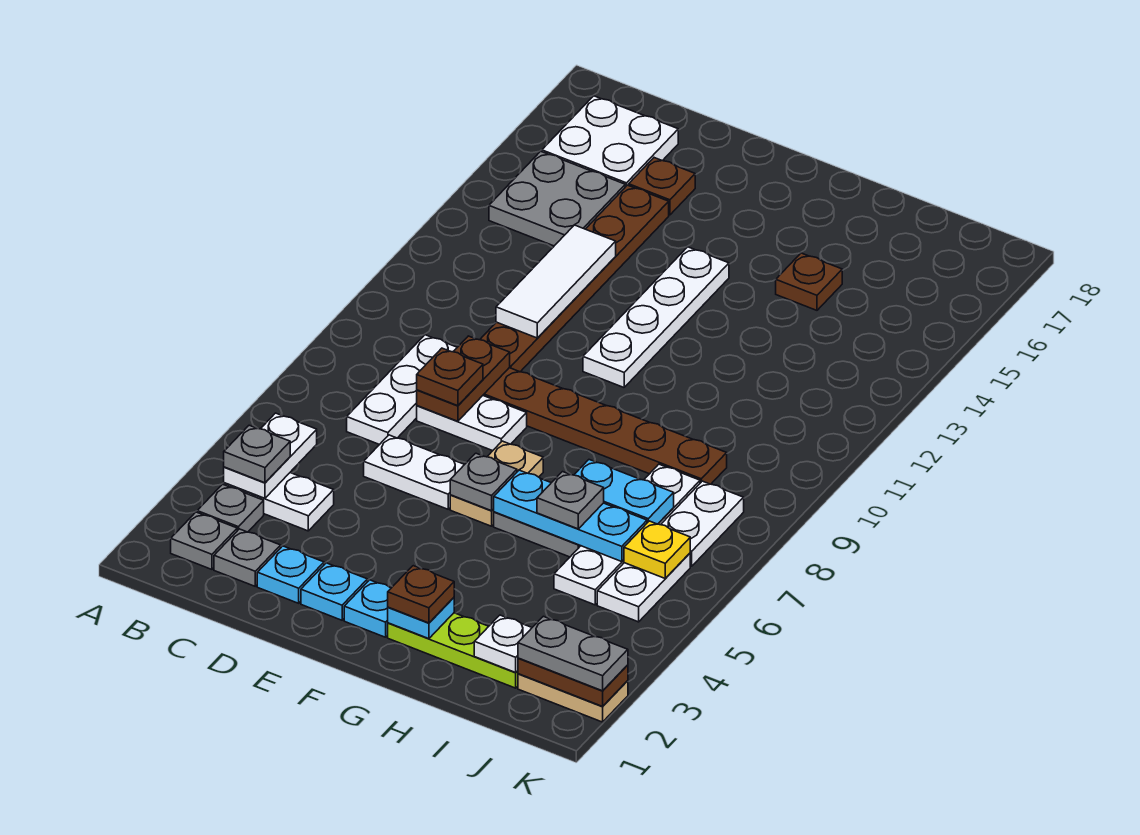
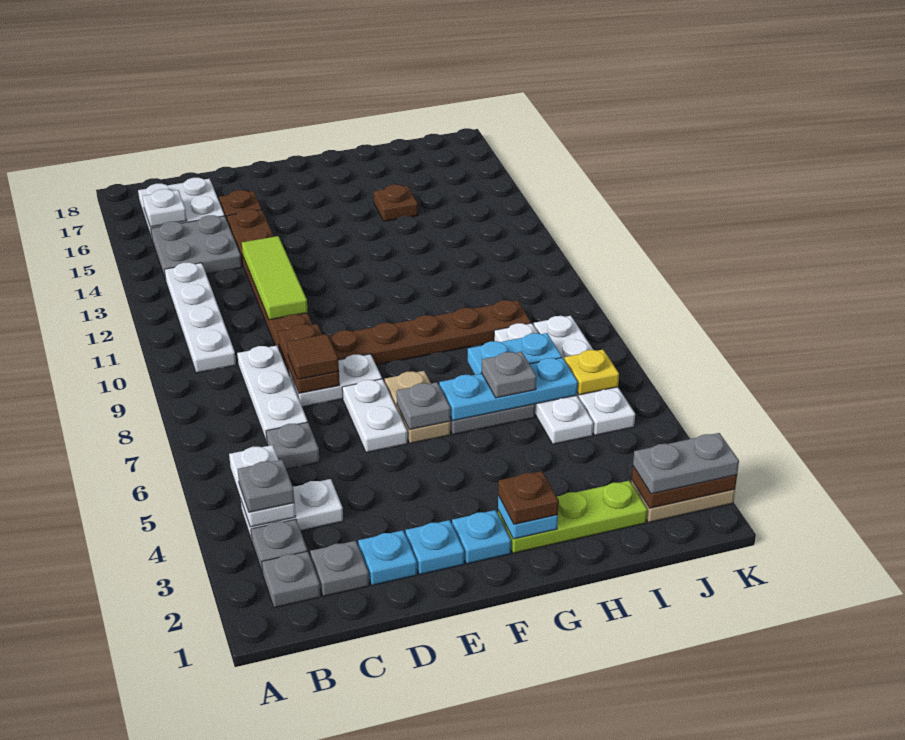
none -> grey 1x1 plate [266,422,320,469]
white 1x2 plate [364,435,465,509] -> white 1x2 plate turned to [342,379,407,453]
brown 1x1 plate [417,348,483,406] -> brown 1x1 tile [287,334,339,379]
white 1x3 tile [496,225,616,338] -> lime 1x3 tile [242,236,308,320]
white 1x4 plate [583,247,729,387] -> white 1x4 plate moved to [164,262,236,373]
white 1x1 plate [474,615,532,672] -> white 1x1 plate moved to [143,189,187,227]

